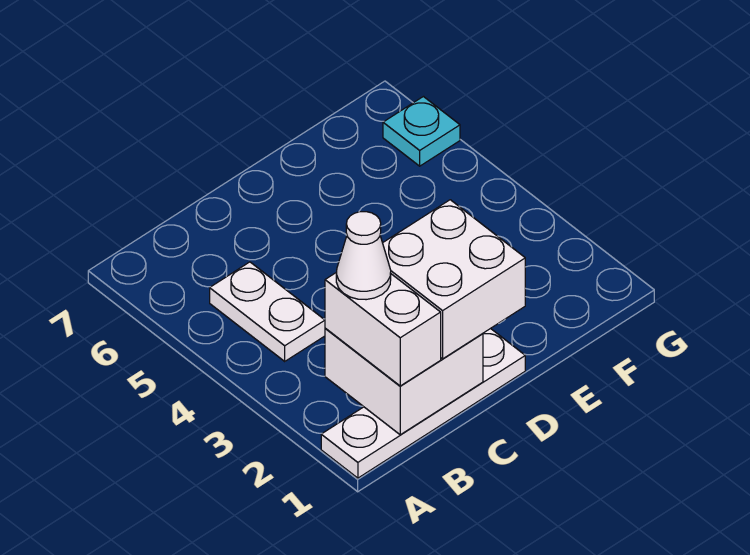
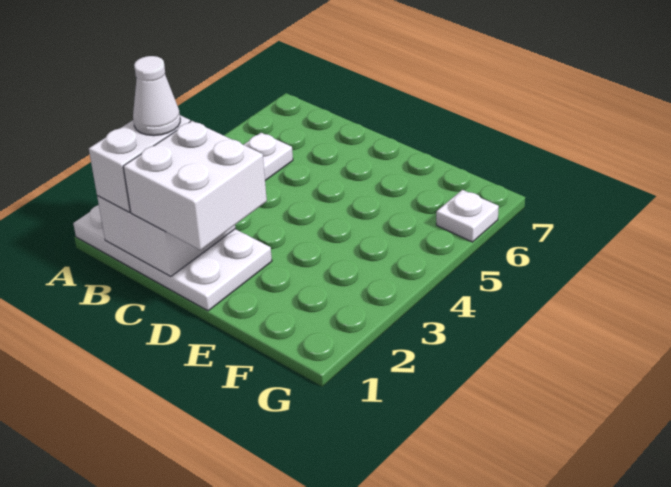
white 1x4 plate [321,328,525,478] -> white 2x4 plate [73,205,272,311]
cyan 1x1 plate [383,97,460,166] -> white 1x1 plate [436,190,499,242]

